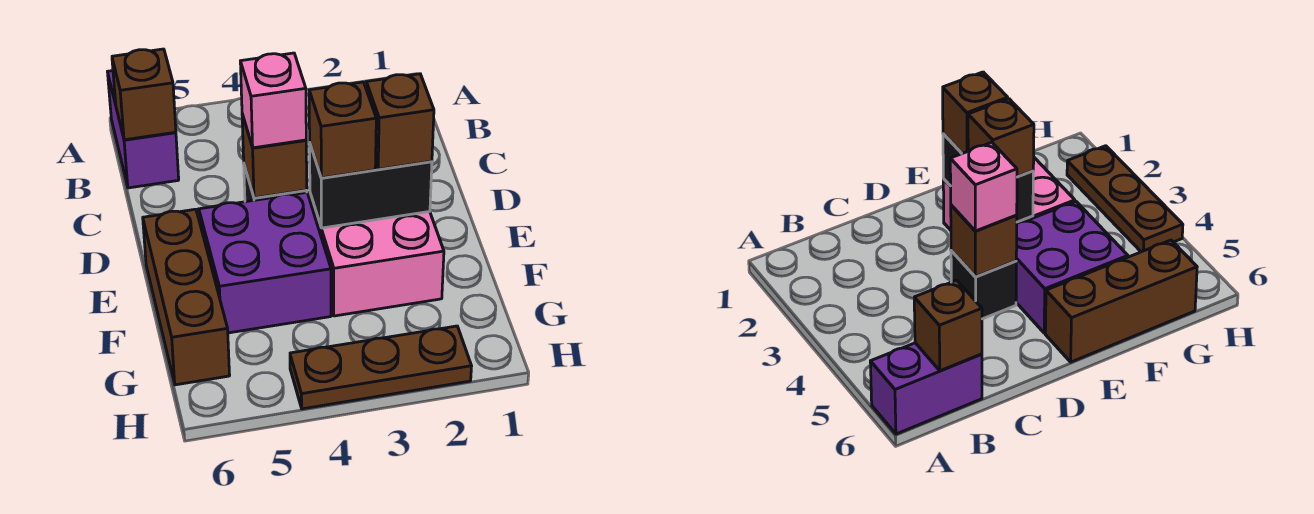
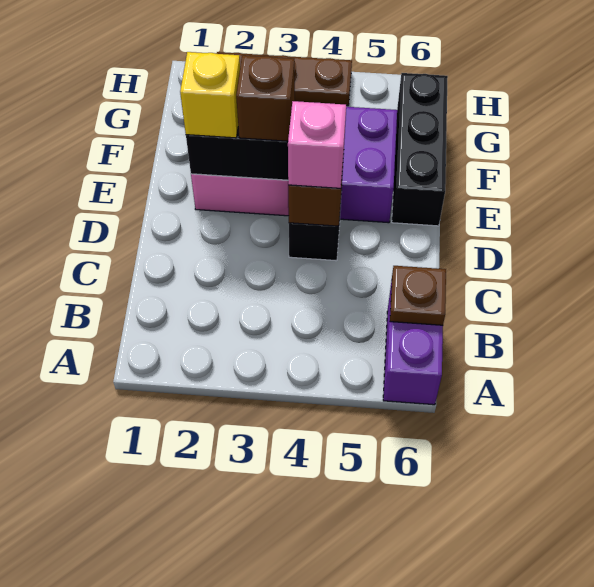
brown 1x1 brick [112,49,176,140] -> brown 1x1 plate [390,266,446,325]
brown 1x1 brick [366,74,434,169] -> yellow 1x1 brick [180,52,240,138]
brown 1x3 brick [143,209,230,385] -> black 1x3 brick [392,73,448,226]

